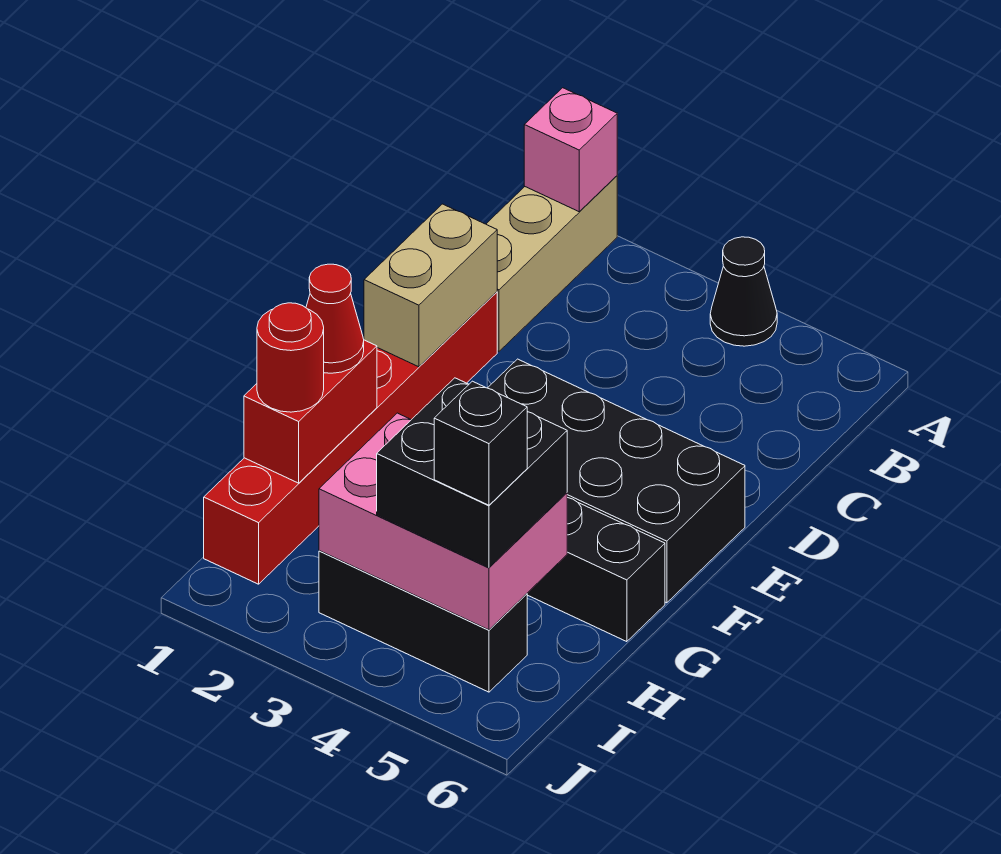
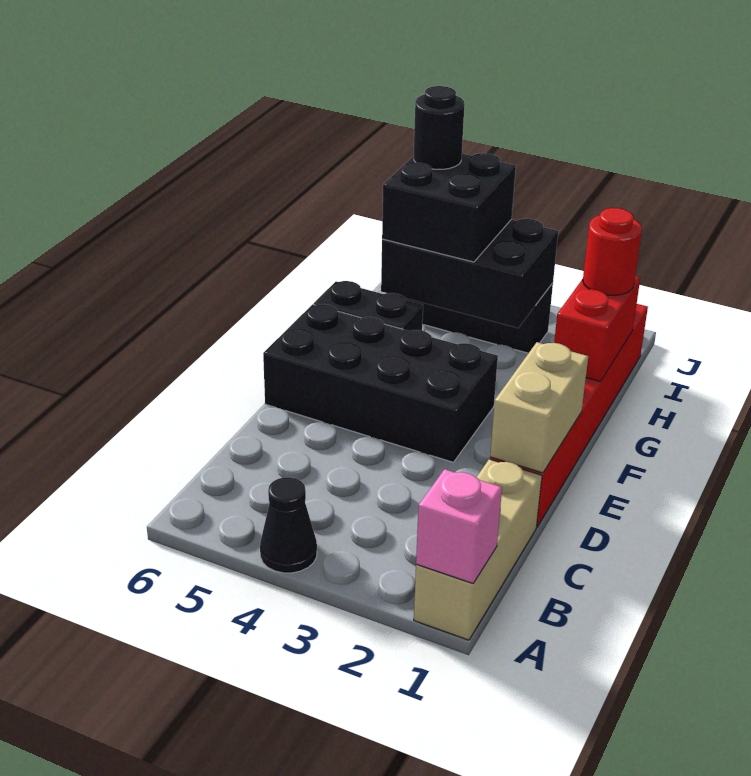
red 1x1 cone [306,264,364,373] -> none
pink 2x3 brick [319,413,567,630] -> black 2x3 brick [381,219,558,328]
black 1x1 brick [434,381,527,505] -> black 1x1 round brick [414,86,465,169]

